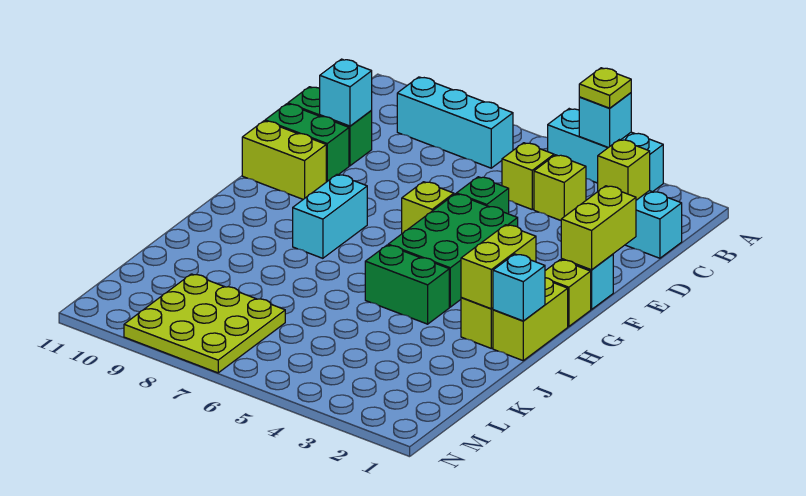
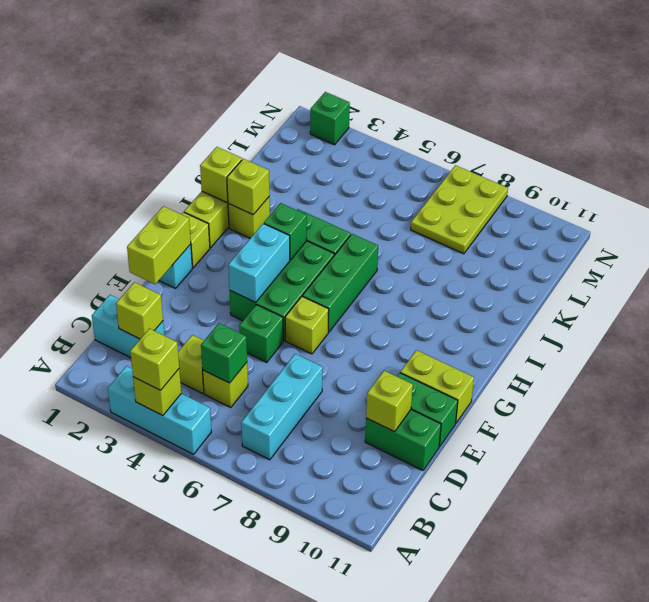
cyan 1x1 brick [579,93,631,148] -> lime 1x1 brick [133,369,181,416]
lime 1x1 plate [579,68,631,108] -> lime 1x1 brick [130,329,179,390]
cyan 1x3 brick [397,77,513,168] -> cyan 1x3 brick turned to [241,354,323,460]
none -> green 1x1 brick [201,323,247,383]
cyan 1x1 brick [320,59,372,126] -> lime 1x1 brick [366,371,413,432]
none -> green 1x3 brick [303,234,378,332]
cyan 1x2 brick [293,175,367,258] -> cyan 1x2 brick moved to [228,224,290,302]
lime 1x2 brick [461,225,536,309] -> lime 1x1 brick [227,159,269,215]
none -> green 1x1 brick [264,203,307,260]
cyan 1x1 brick [493,254,545,321] -> lime 1x1 brick [200,147,242,202]
lime 3x3 plate [124,274,285,373] -> lime 2x3 plate [411,165,508,254]
none -> green 1x1 brick [310,92,350,145]

